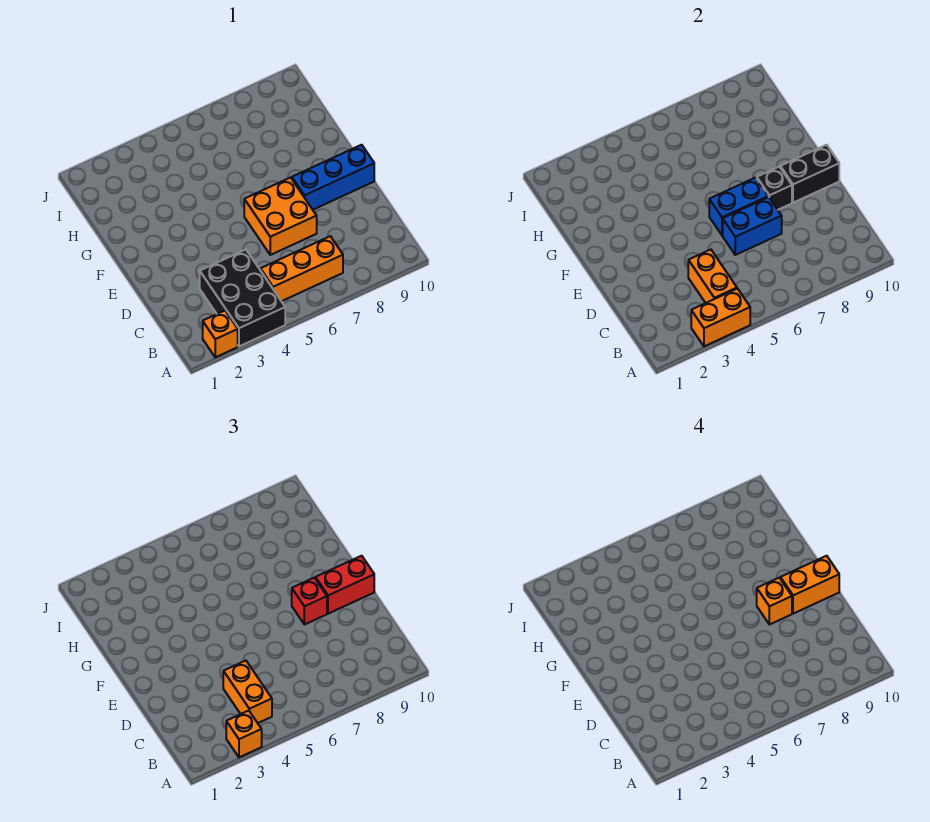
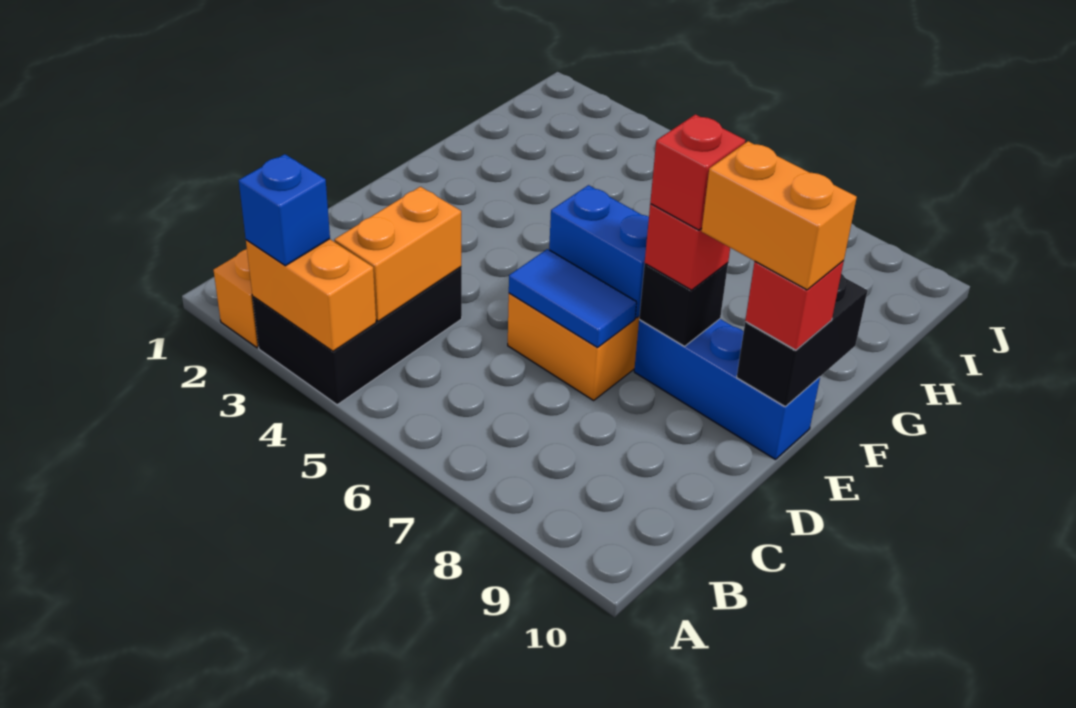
orange 1x1 brick [226,711,262,757] -> blue 1x1 brick [239,154,330,266]
orange 1x2 brick [223,661,272,723] -> none
orange 1x3 brick [260,236,343,301] -> none
blue 1x2 brick [723,197,782,255] -> blue 1x2 tile [509,249,637,348]
orange 1x1 brick [757,578,792,625] -> red 1x1 brick [650,114,745,230]
black 1x2 brick [781,145,839,203] -> black 1x2 brick turned to [737,274,868,406]
red 1x2 brick [316,556,374,614] -> red 1x1 brick [745,261,844,350]

